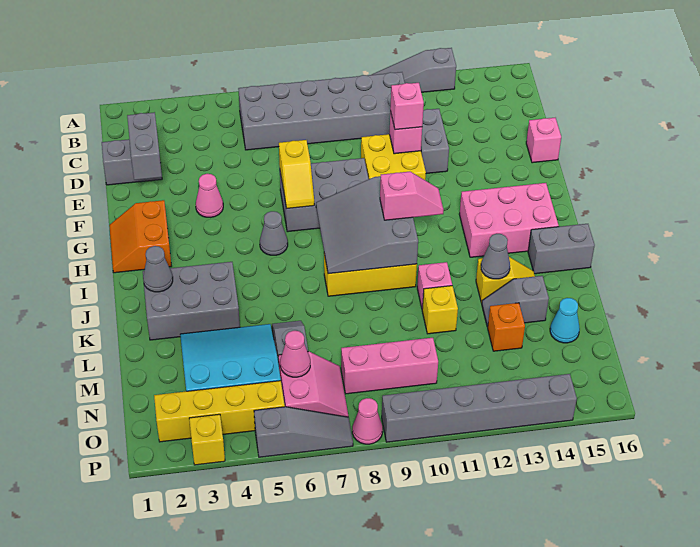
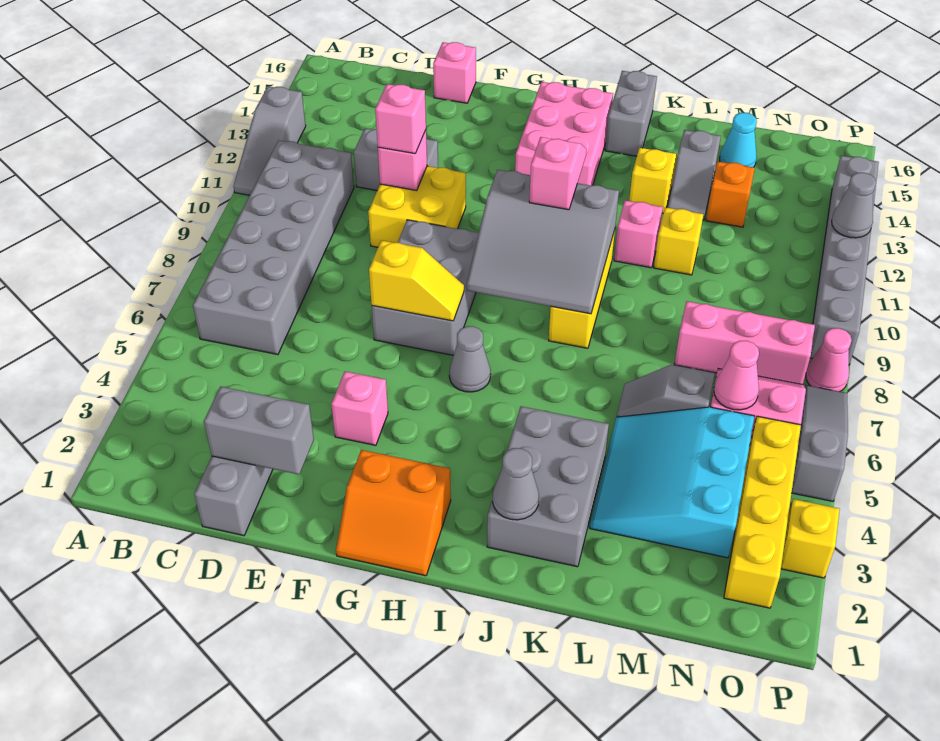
pink 1x1 cone [196,174,223,217] -> pink 1x1 brick [331,371,388,445]
grey 1x1 cone [481,234,510,279] -> grey 1x1 cone moved to [832,173,876,238]
pink 1x3 brick [341,338,438,394] -> pink 1x3 brick turned to [674,301,815,385]

